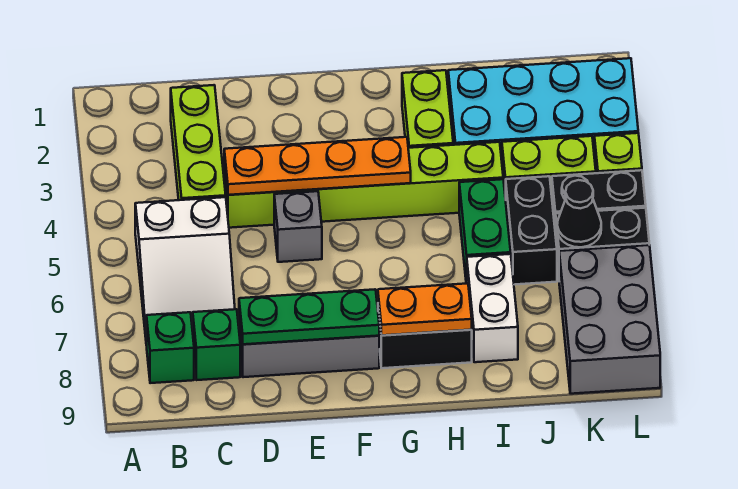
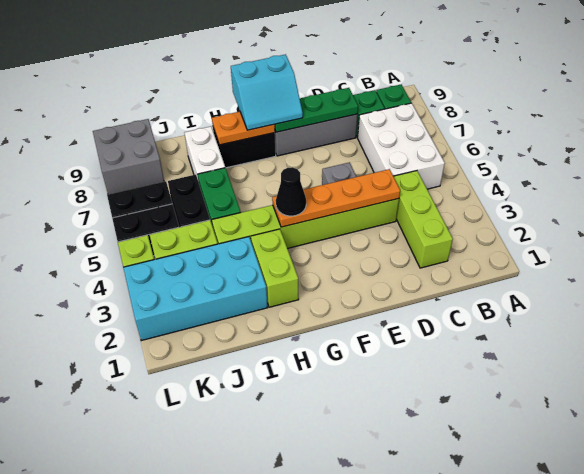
white 2x3 slope [135,197,235,345] -> white 2x3 brick [357,103,445,189]
none -> cyan 2x2 slope [231,54,303,130]
black 1x1 cone [557,180,601,247] -> black 1x1 cone moved to [276,167,306,216]
grey 2x3 brick [559,245,660,394] -> grey 2x2 brick [93,119,164,194]

